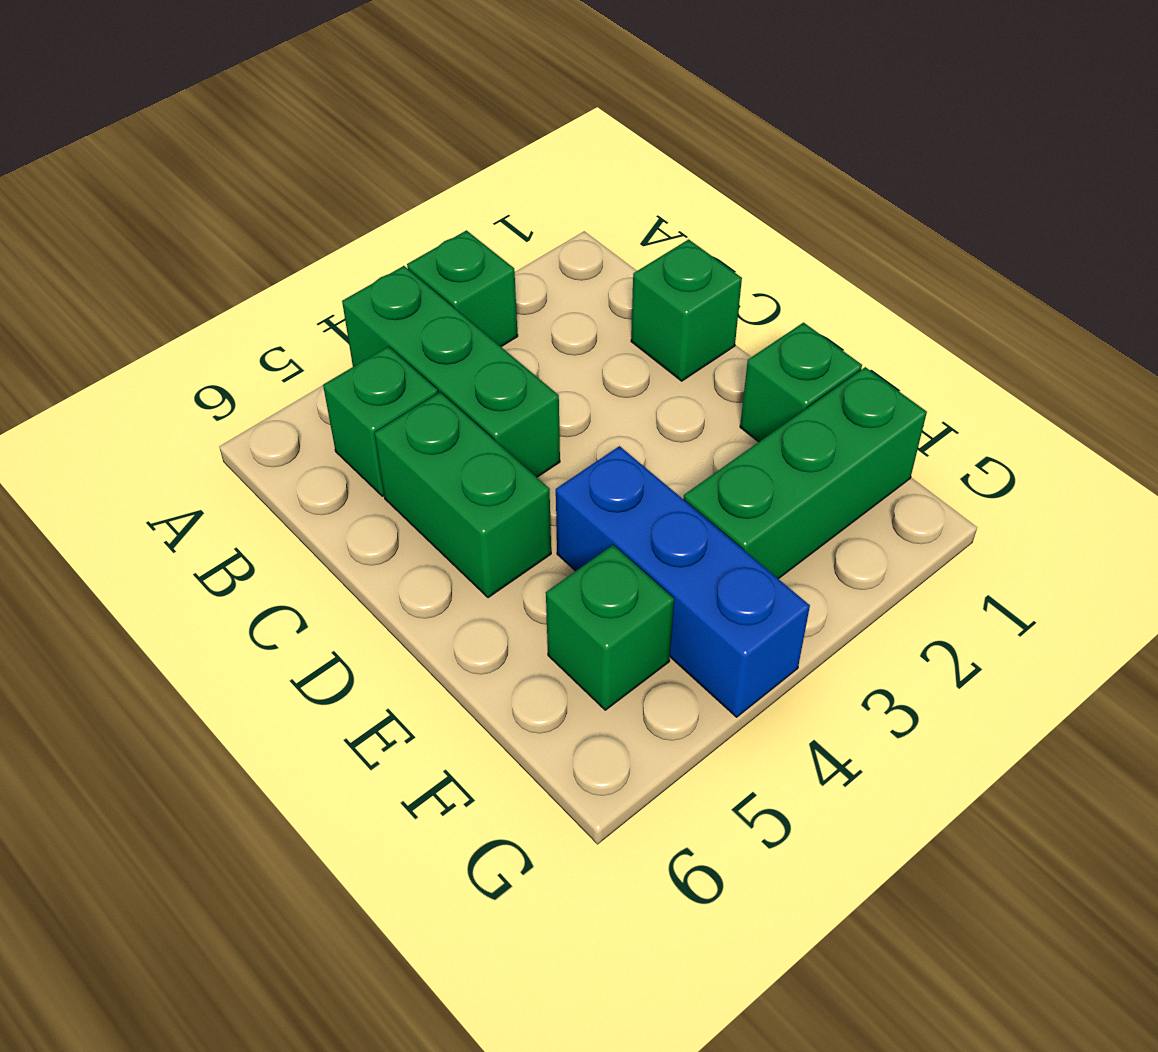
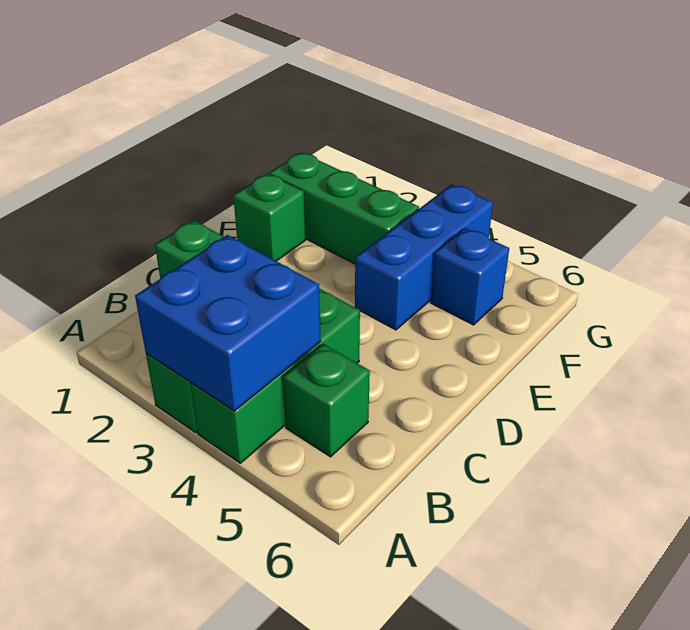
none -> blue 2x2 brick [135,235,321,411]
green 1x2 brick [374,392,551,598] -> none
green 1x1 brick [546,545,674,710] -> blue 1x1 brick [431,228,509,325]

